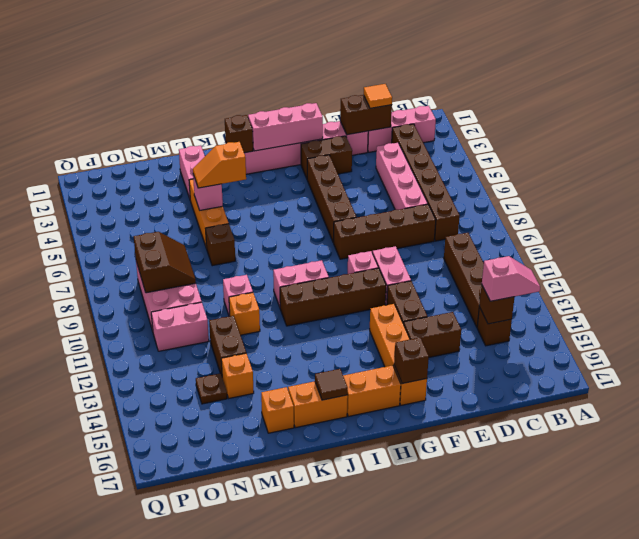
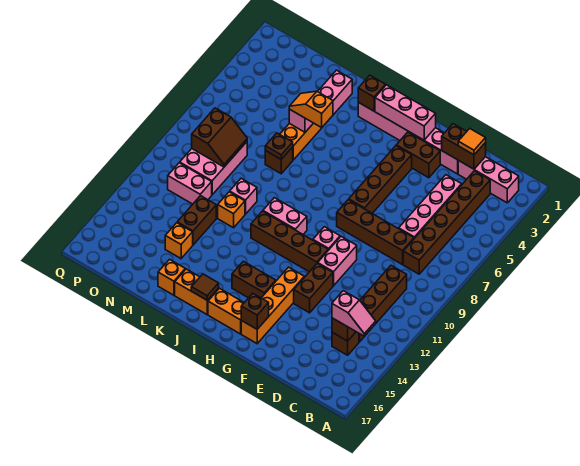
brown 1x2 brick [403,312,461,357] -> brown 1x2 brick moved to [232,261,276,298]
brown 1x1 plate [196,373,227,404] -> brown 1x1 plate moved to [265,133,293,159]

